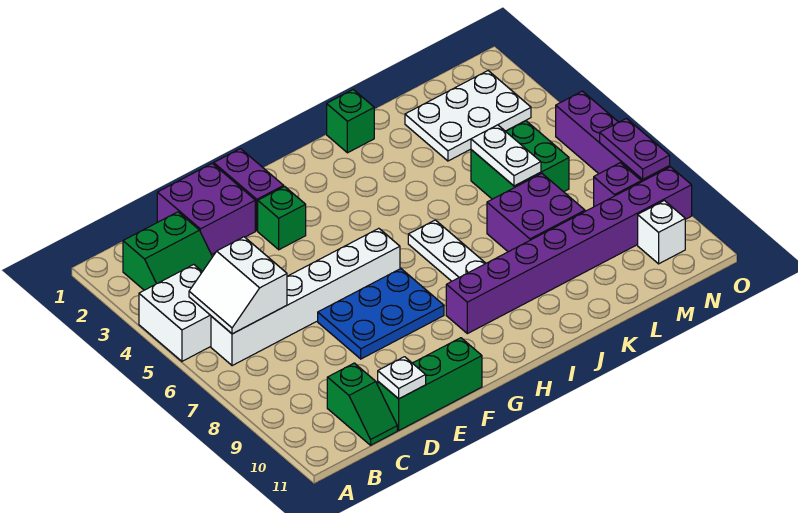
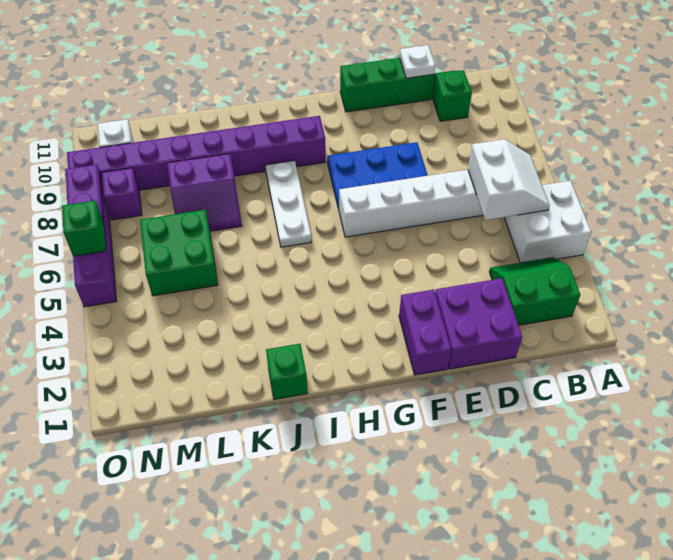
green 1x1 brick [258,186,306,250] -> green 1x1 brick moved to [62,200,106,256]
purple 2x2 brick [487,173,585,252] -> purple 2x2 slope [167,154,242,231]
white 2x3 plate [405,71,531,161] -> none
white 1x2 plate [471,125,541,186] -> none

